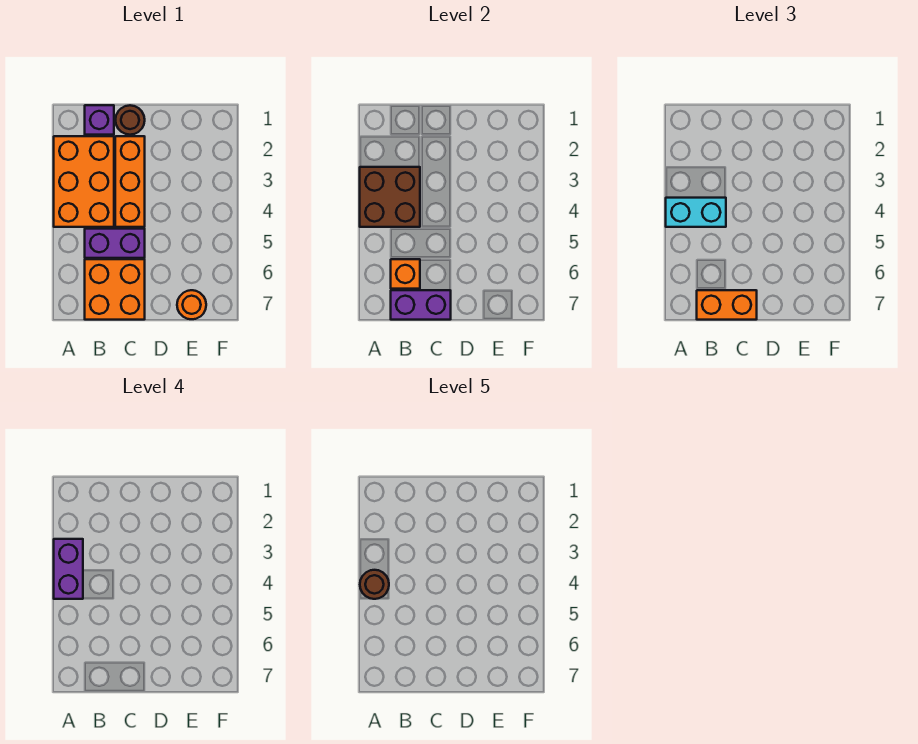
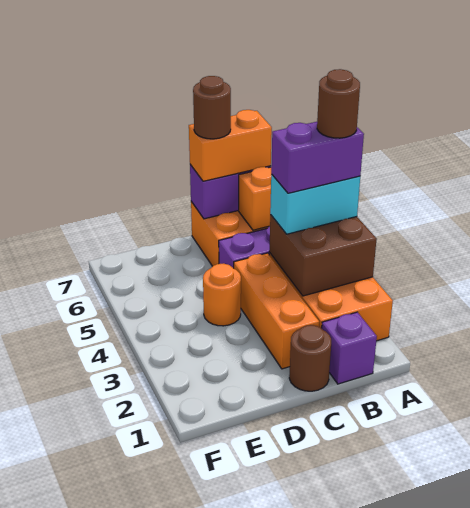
purple 1x2 brick [54,539,83,599] -> purple 1x2 brick turned to [271,122,364,193]
none -> brown 1x1 round brick [193,76,231,139]
orange 1x1 round brick [177,290,206,319] -> orange 1x1 round brick moved to [203,263,241,326]

